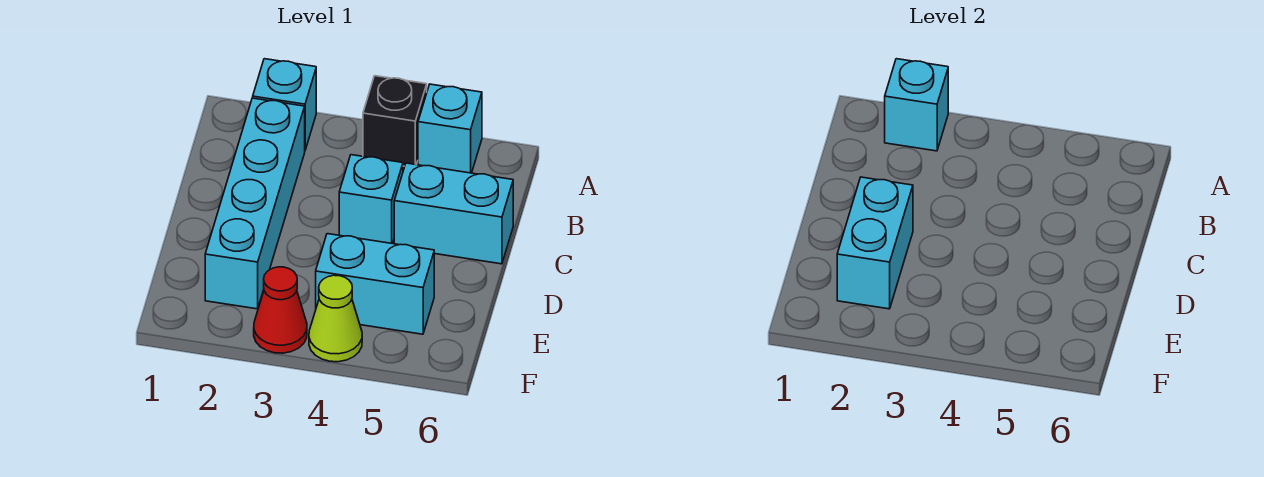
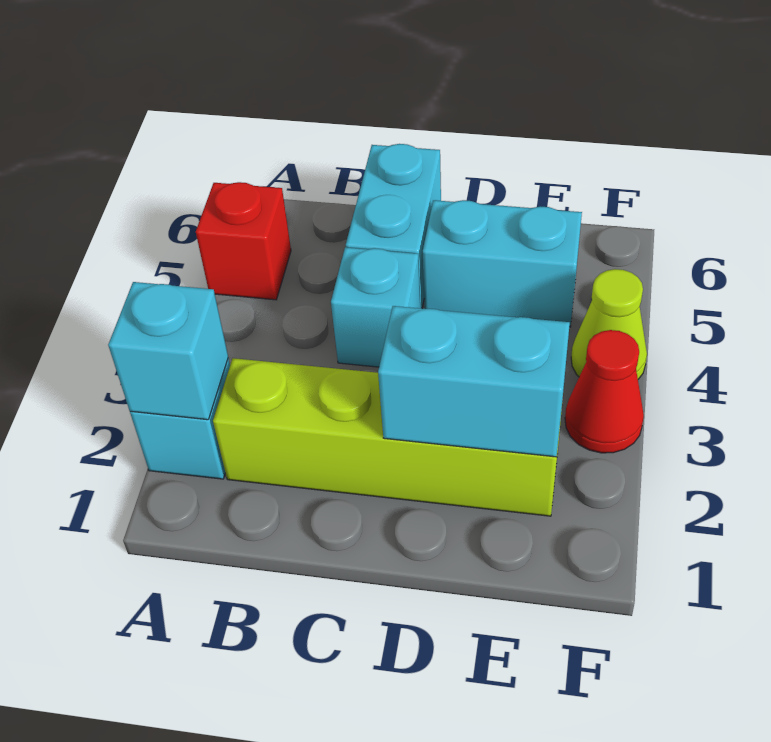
black 1x1 brick [363,76,427,166] -> none
cyan 1x1 brick [418,84,482,173] -> red 1x1 brick [196,182,291,300]
cyan 1x4 brick [205,98,305,309] -> lime 1x4 brick [213,358,562,516]
cyan 1x2 brick [316,234,434,334] -> cyan 1x2 brick turned to [423,200,582,327]

